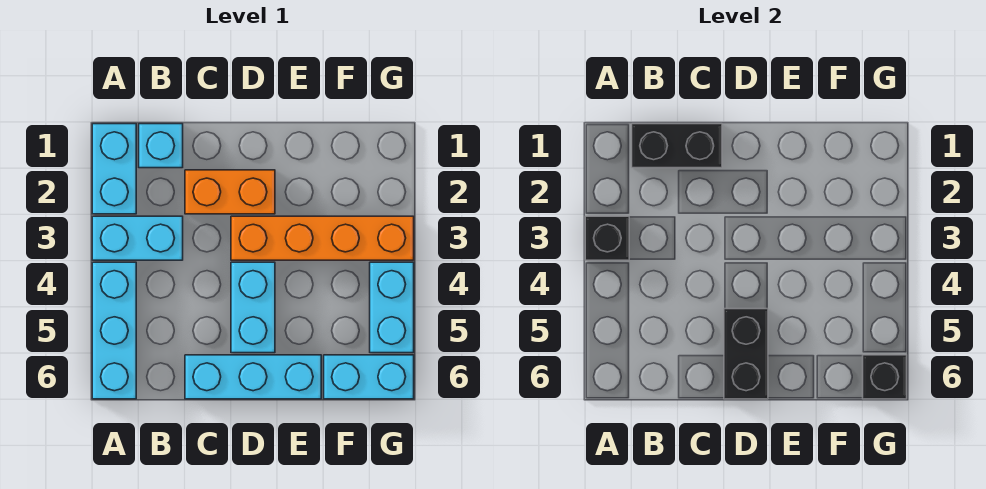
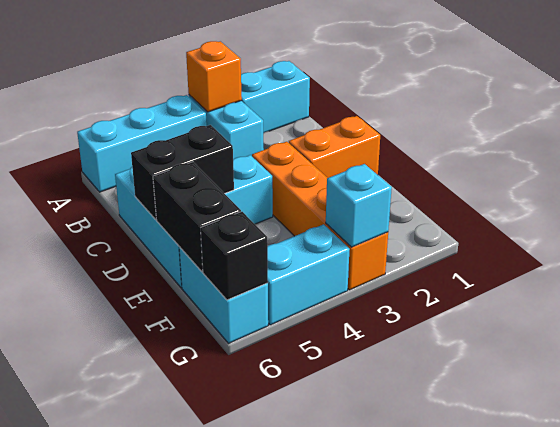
black 1x1 brick [585,216,629,260] -> orange 1x1 brick [186,41,242,112]
cyan 1x1 brick [139,124,183,168] -> cyan 1x1 brick moved to [326,164,392,247]
black 1x2 brick [632,124,722,168] -> black 1x2 brick moved to [153,162,241,272]
orange 1x2 brick [185,170,275,214] -> orange 1x2 brick turned to [289,116,380,178]

